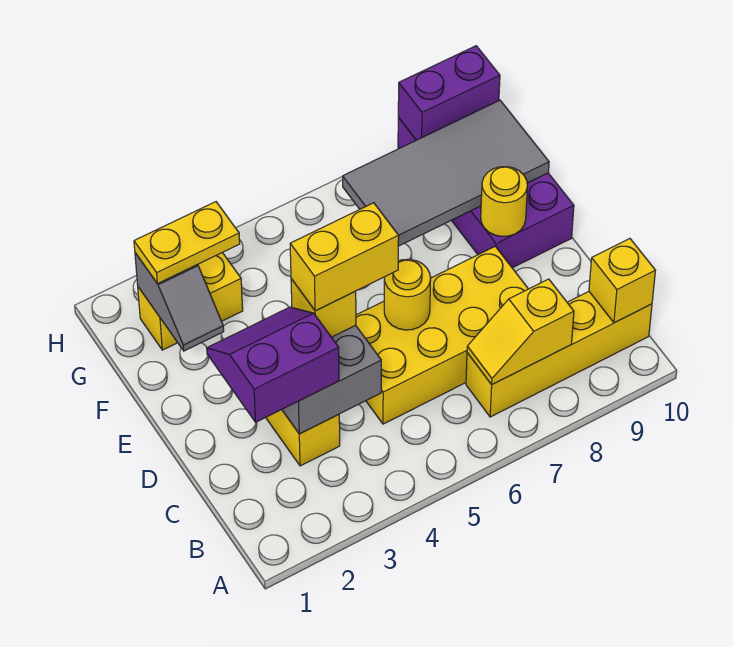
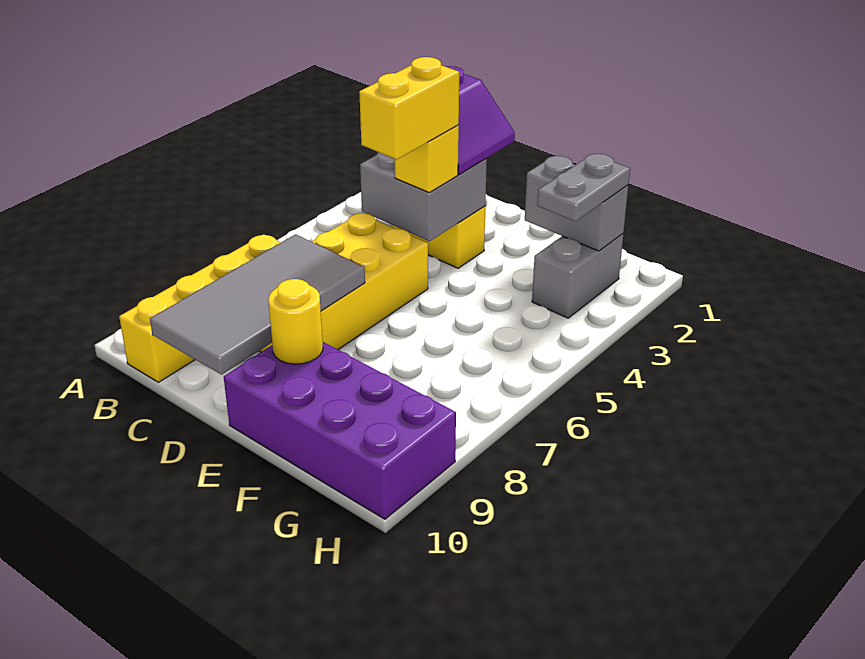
yellow 1x2 slope [467,279,574,384] -> none
yellow 1x1 brick [589,239,655,323] -> none
yellow 1x1 round brick [384,259,431,330] -> none
grey 1x2 slope [135,253,224,351] -> grey 1x2 brick [525,156,628,251]
grey 2x4 tile [343,100,549,246] -> grey 2x4 tile moved to [150,234,365,375]
yellow 1x2 brick [138,253,243,350] -> grey 1x2 brick [532,234,623,318]
yellow 1x2 plate [134,202,240,284] -> grey 1x2 plate [537,154,630,221]
purple 1x2 brick [398,46,500,140] -> none

